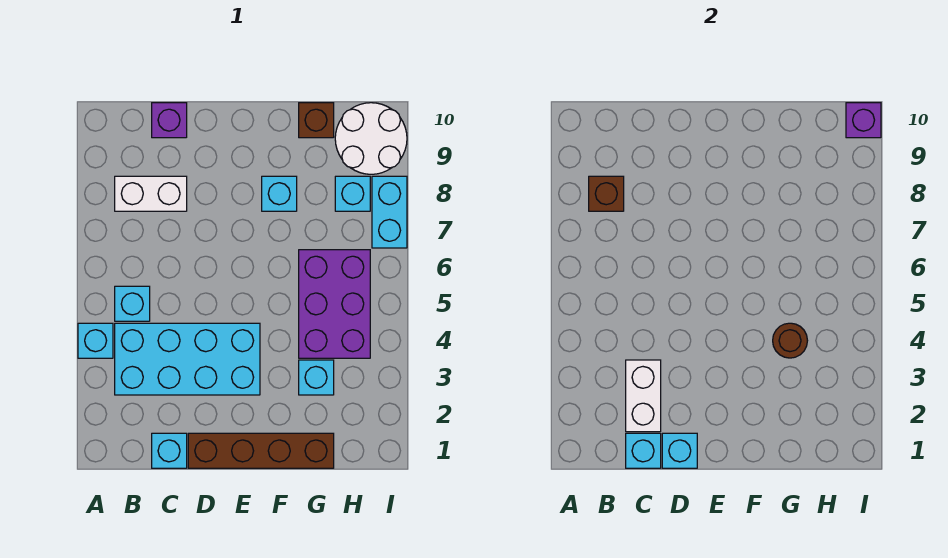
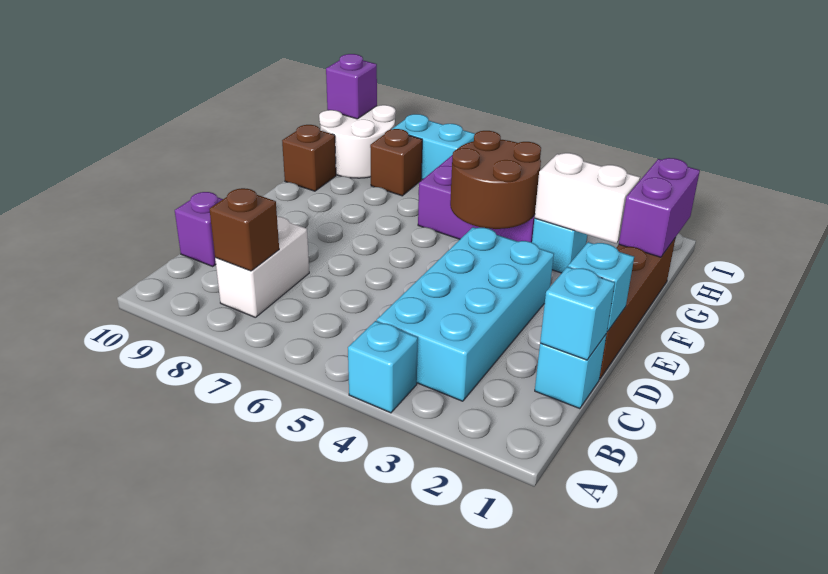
cyan 1x1 brick [115,286,150,321] -> none
white 1x2 brick [626,360,661,432] -> white 1x2 brick moved to [535,153,640,244]
cyan 1x1 brick [262,176,297,211] -> none
none -> purple 1x2 brick [619,158,700,257]
brown 1x1 round brick [773,323,808,358] -> brown 2x2 round brick [450,131,541,229]
cyan 1x1 brick [335,176,370,211] -> brown 1x1 brick [370,129,422,196]

